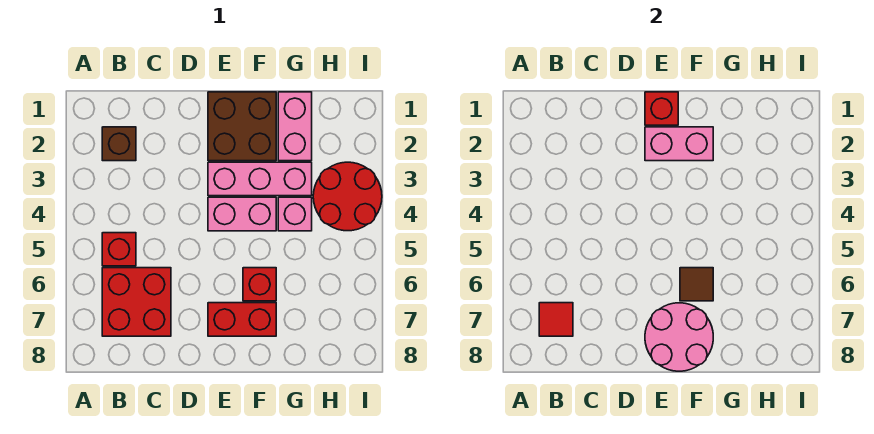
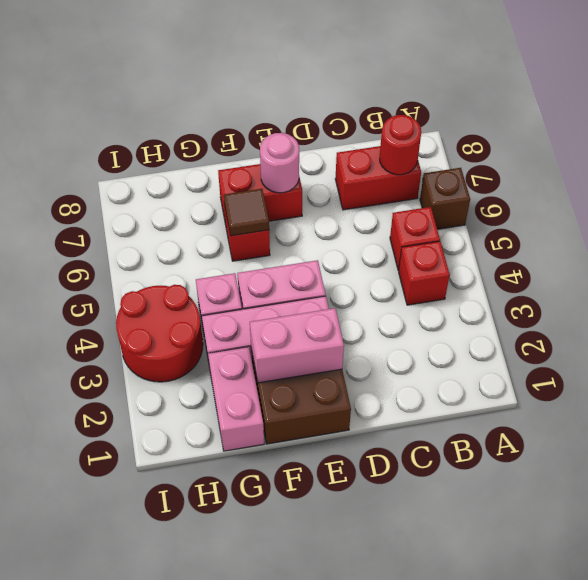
brown 1x1 brick [102,127,136,161] -> brown 1x1 brick moved to [420,168,470,229]
red 2x2 brick [102,268,171,336] -> red 1x2 brick [335,146,421,210]
red 1x1 tile [539,303,573,336] -> red 1x1 round brick [380,115,421,175]
red 1x1 brick [645,92,678,125] -> red 1x1 brick moved to [399,241,450,305]
pink 2x2 round brick [645,303,713,371] -> pink 1x1 round brick [260,133,299,193]

